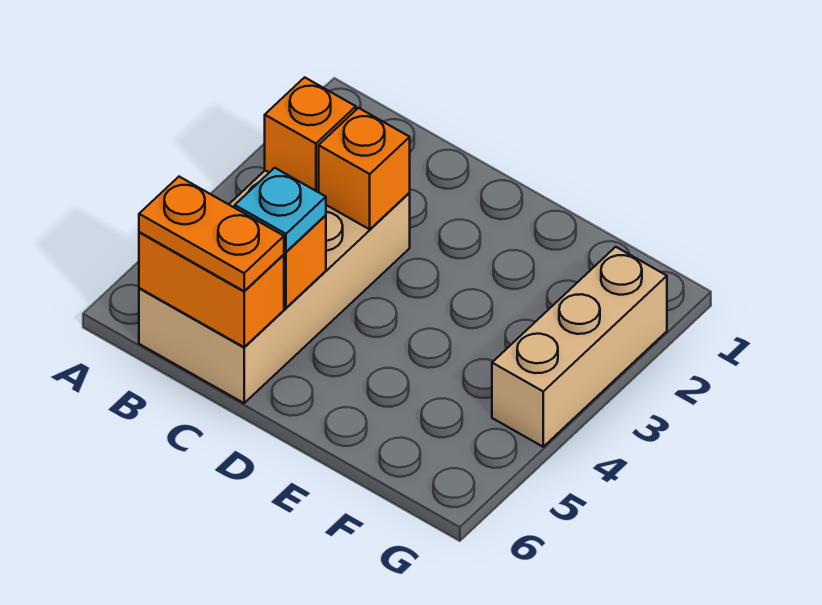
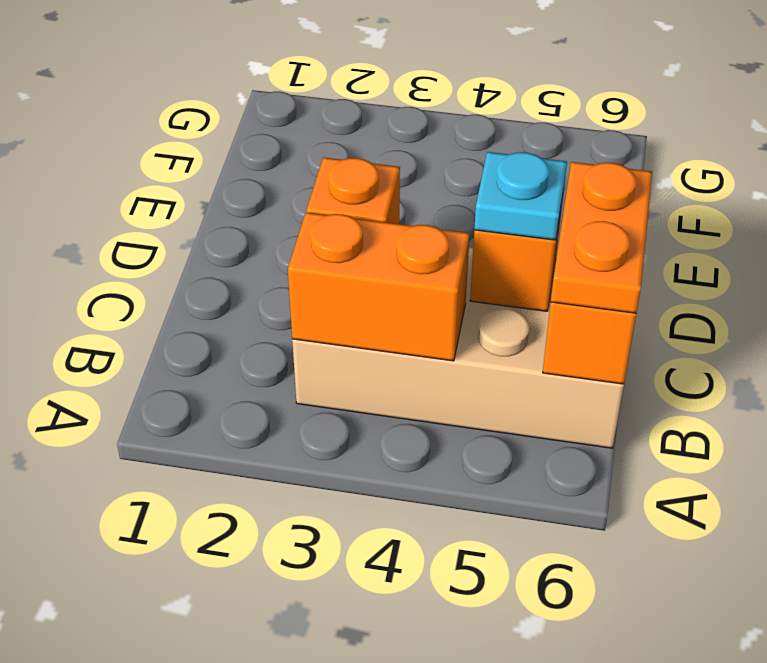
orange 1x1 brick [265,77,356,192] -> orange 1x2 brick [288,212,470,361]
tan 1x3 brick [492,247,667,447] -> none

